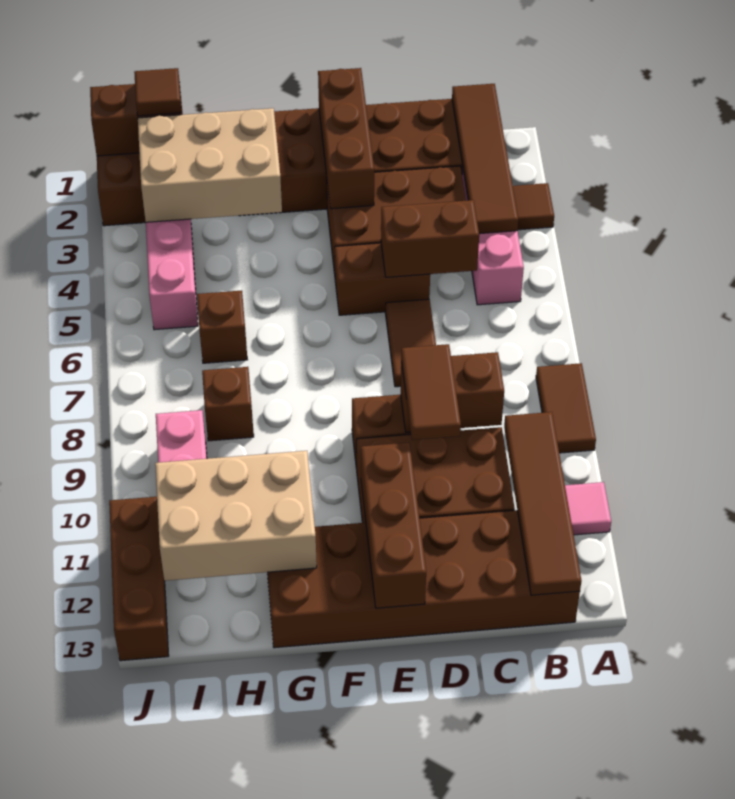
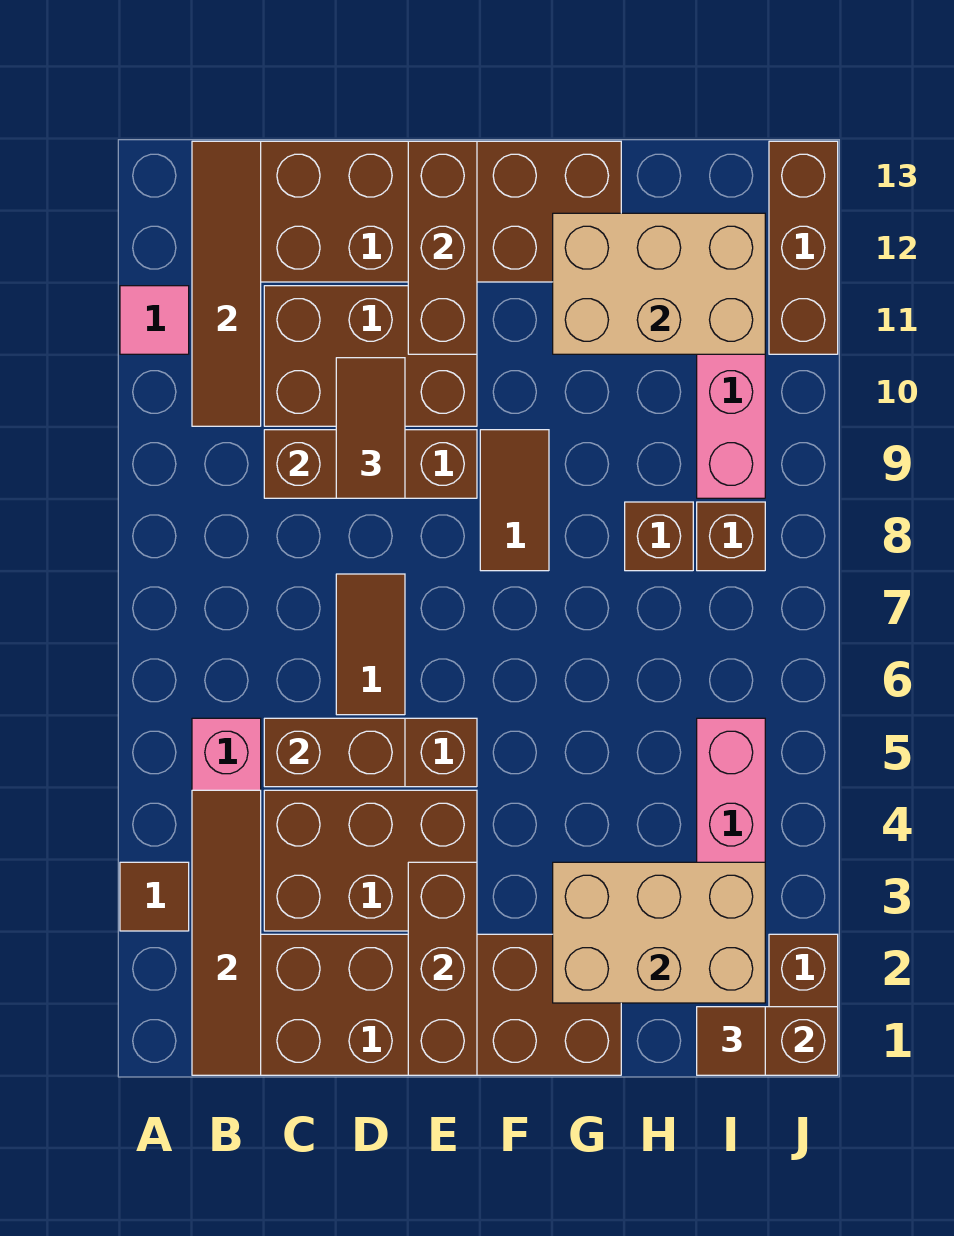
brown 1x2 tile [536,363,596,453] -> brown 1x2 tile moved to [480,430,549,571]
brown 1x1 brick [197,291,247,363] -> brown 1x1 brick moved to [697,502,765,571]

